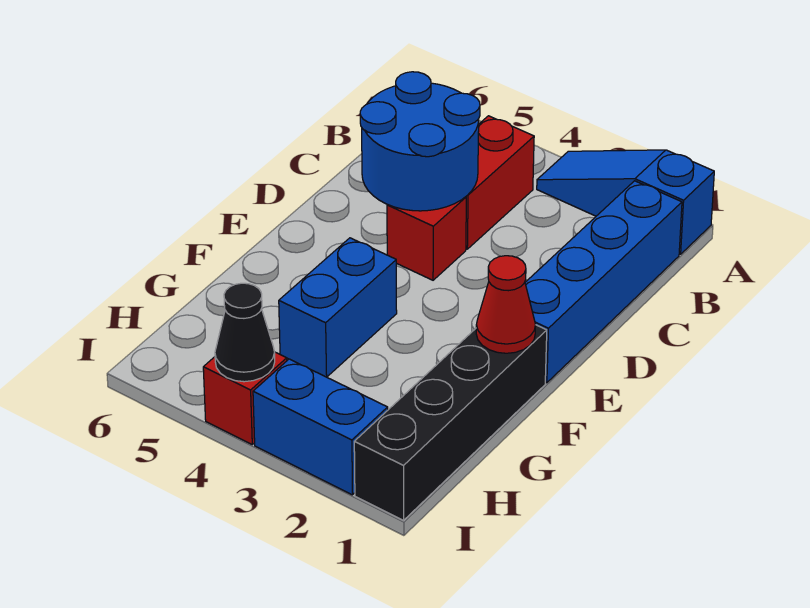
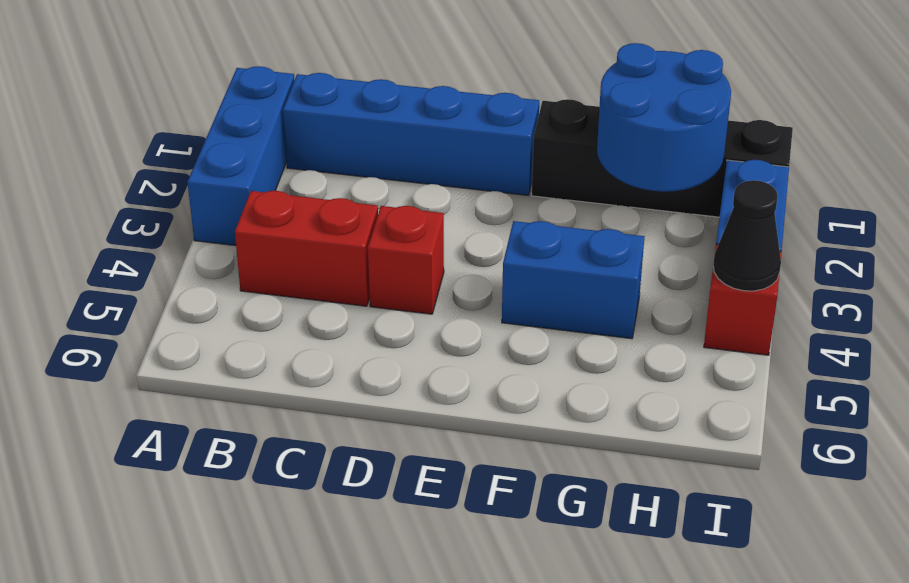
blue 1x3 slope [537,150,714,254] -> blue 1x3 brick [187,66,294,246]
blue 2x2 round brick [360,72,480,211] -> blue 2x2 round brick moved to [597,43,731,192]
red 1x1 cone [476,256,536,353] -> none

